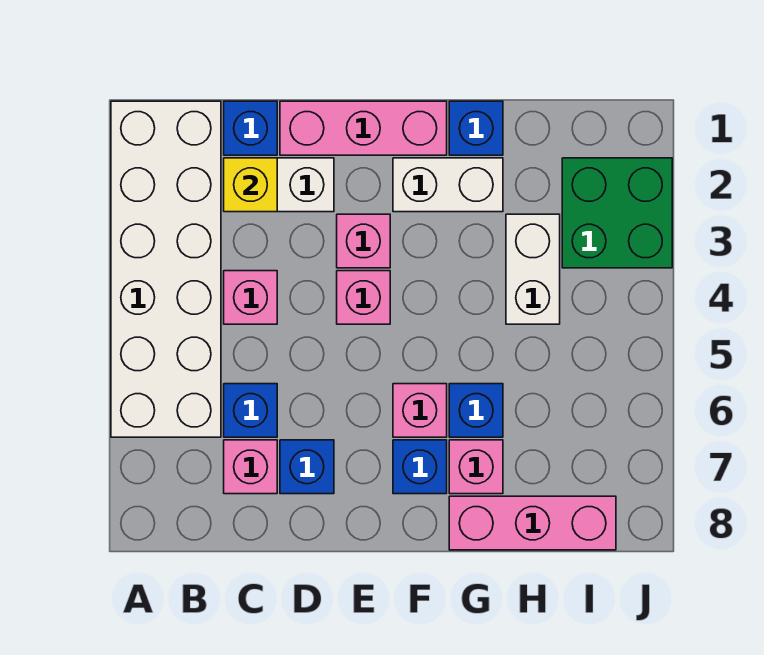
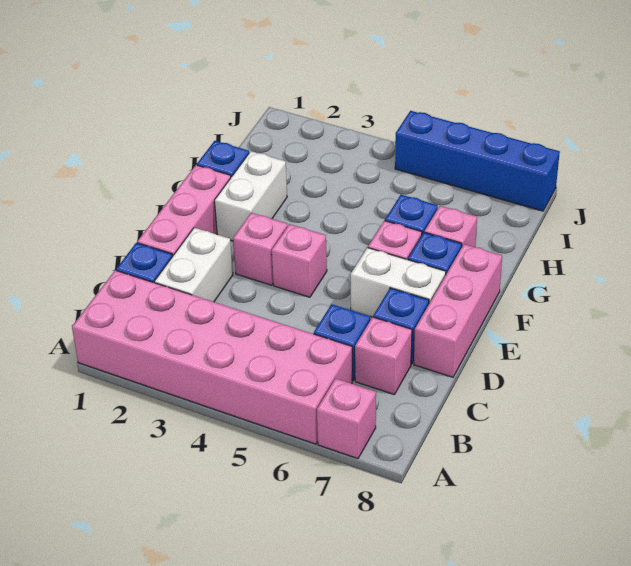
white 2x6 brick [111,101,221,437] -> pink 2x6 brick [72,270,352,444]
yellow 1x1 brick [224,158,277,212] -> none
pink 1x1 brick [224,271,277,324] -> pink 1x1 brick moved to [317,378,376,459]
pink 1x3 brick [449,496,616,550] -> pink 1x3 brick moved to [414,244,502,377]
white 1x2 brick [506,214,560,324] -> white 1x2 brick moved to [350,248,446,317]
green 2x2 brick [562,158,672,268] -> none
none -> blue 1x4 brick [395,111,560,211]

